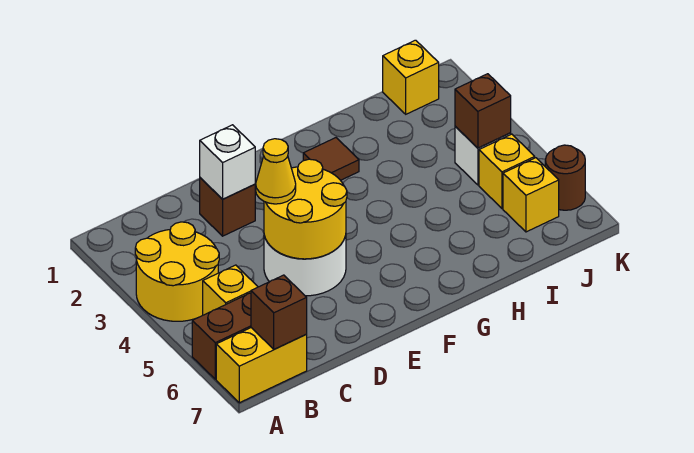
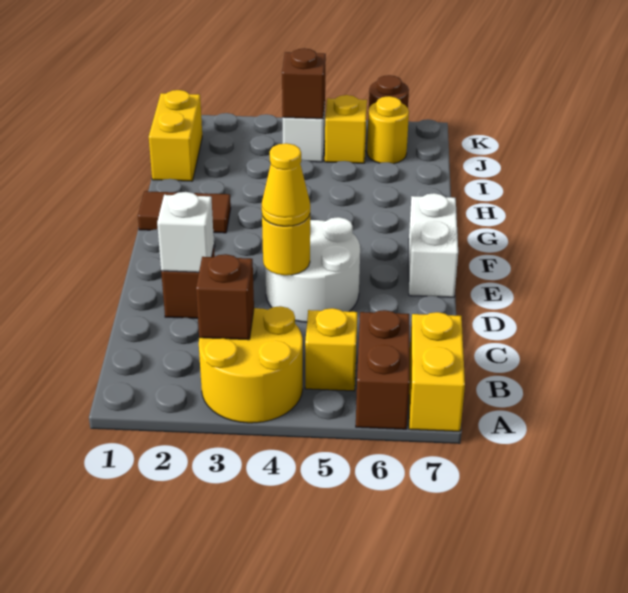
brown 1x1 brick [251,275,307,349] -> brown 1x1 brick moved to [196,254,254,340]
yellow 2x2 round brick [264,159,347,259] -> yellow 1x1 round brick [262,215,310,275]
none -> white 1x2 brick [409,193,458,297]
brown 1x1 tile [303,138,359,180] -> brown 1x2 tile [138,191,231,233]
yellow 1x1 brick [383,40,439,114] -> yellow 1x2 brick [149,90,202,181]
yellow 1x1 brick [503,158,559,232] -> yellow 1x1 round brick [367,96,409,164]

